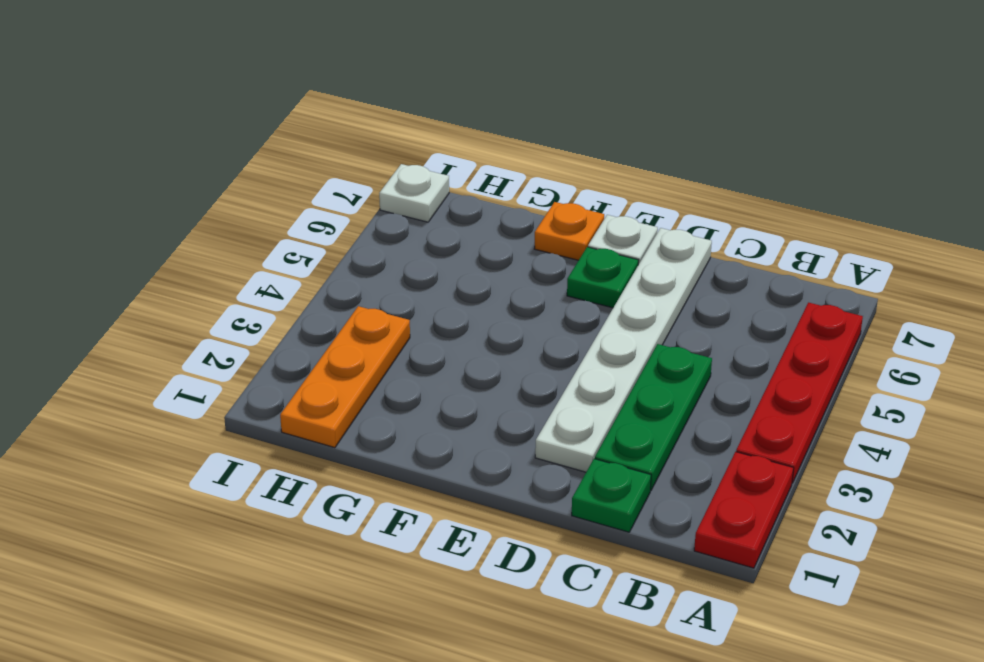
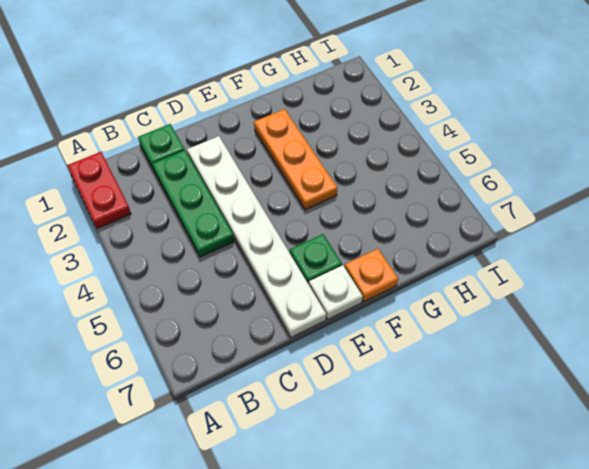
red 1x4 plate [736,303,863,483] -> none
orange 1x3 plate [280,306,410,448] -> orange 1x3 plate moved to [254,109,337,210]
white 1x1 plate [379,164,449,222] -> none

